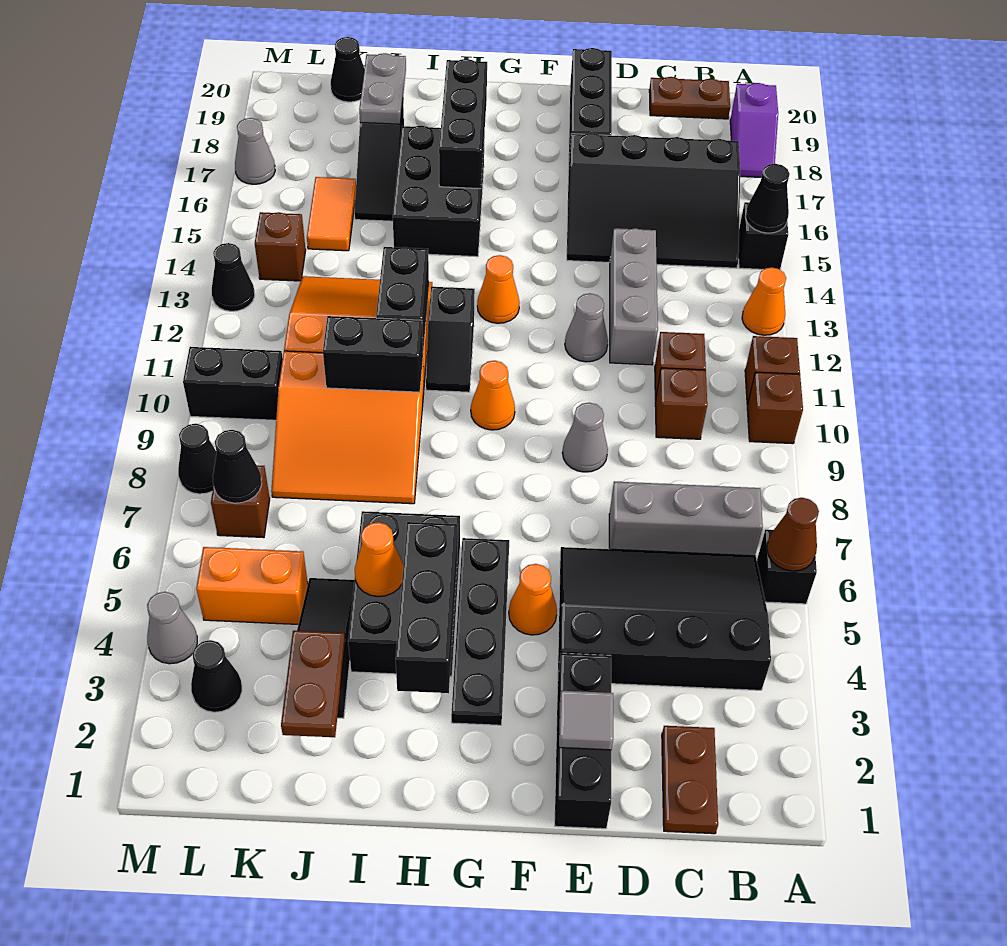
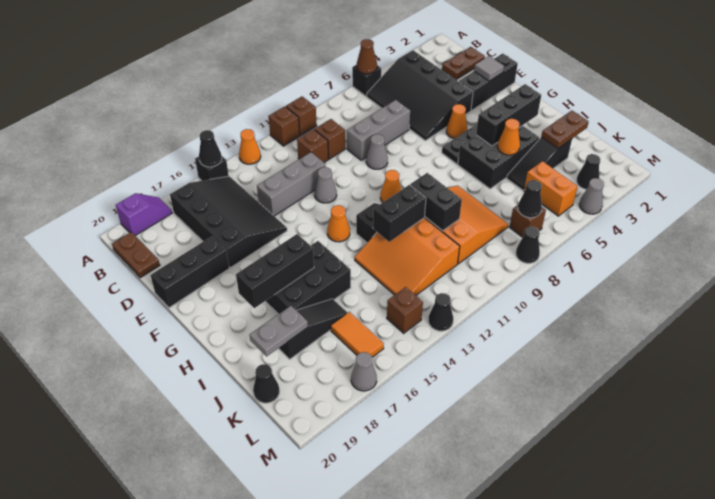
grey 1x3 brick [609,482,763,556] -> grey 1x3 brick turned to [347,100,410,160]
orange 1x2 tile [307,177,356,251] -> orange 1x2 tile turned to [331,312,384,357]
black 1x2 brick [183,347,283,420] -> none

